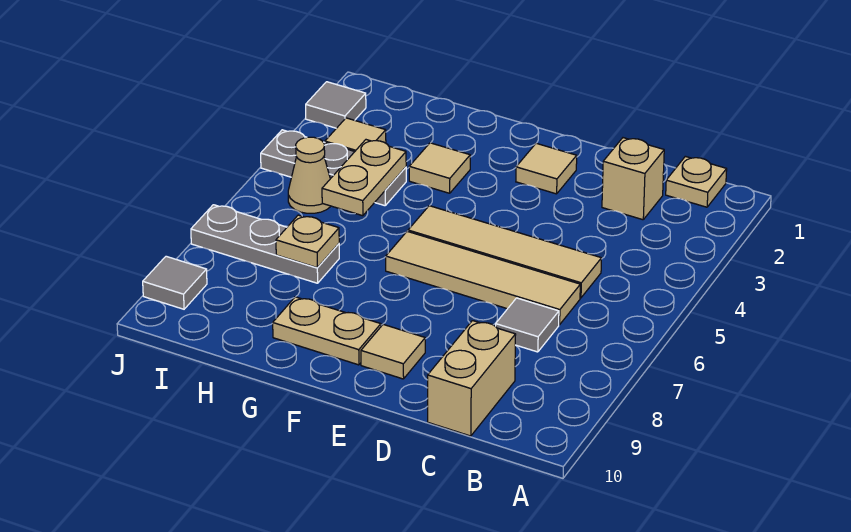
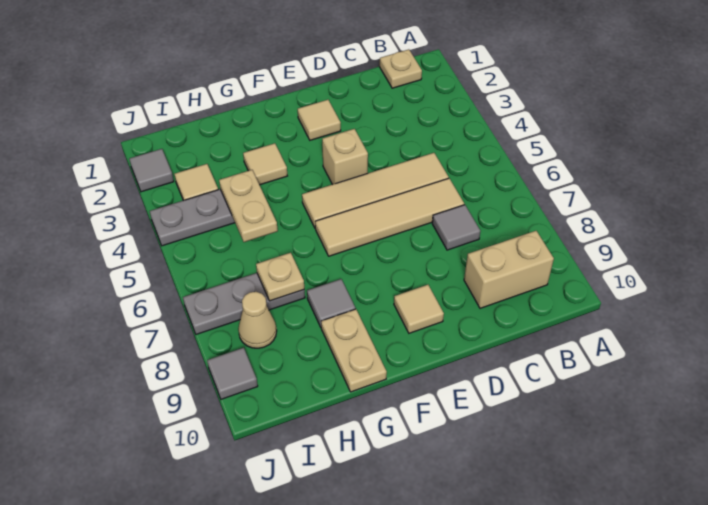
tan 1x1 brick [602,138,664,220] -> tan 1x1 brick moved to [322,129,368,185]
tan 1x2 brick [428,321,516,436] -> tan 1x2 brick turned to [464,231,554,308]
tan 1x2 plate [273,297,381,365] -> tan 1x2 plate turned to [321,309,387,392]
none -> grey 1x1 tile [307,279,355,327]
tan 1x1 cone [288,137,331,213] -> tan 1x1 cone moved to [238,292,277,348]

